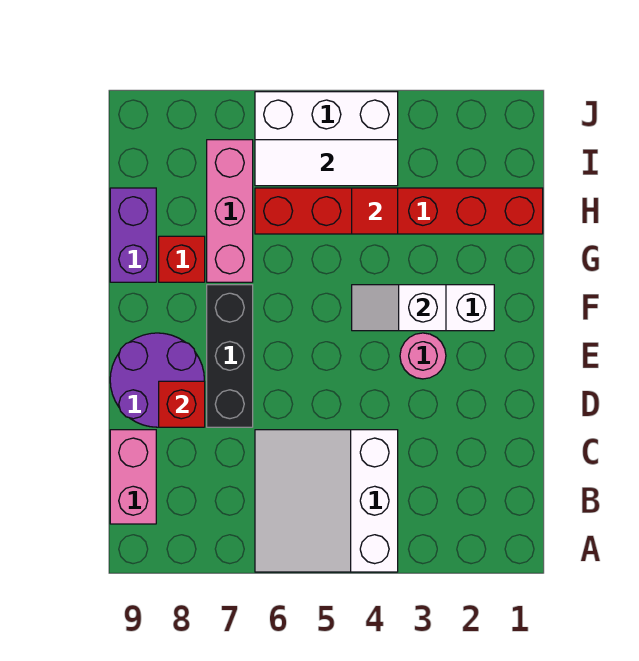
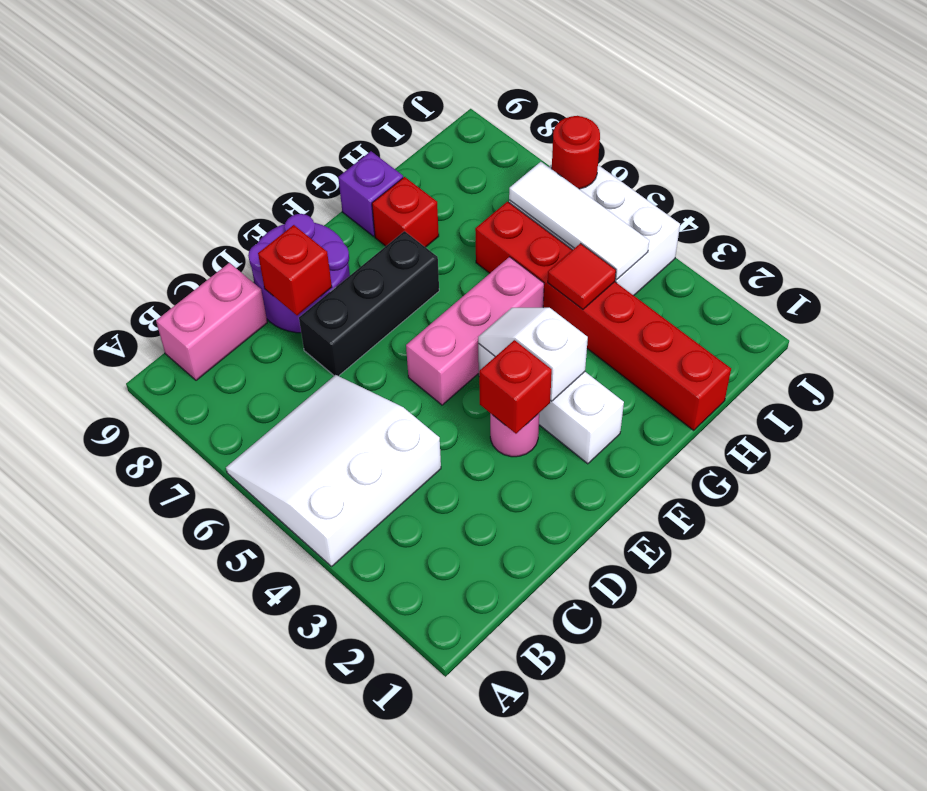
none -> red 1x1 brick [479,340,552,434]
pink 1x3 brick [207,140,253,282] -> pink 1x3 brick moved to [406,257,544,405]
purple 1x2 brick [110,188,156,282] -> purple 1x1 brick [338,151,403,236]
none -> red 1x1 round brick [552,116,600,189]

